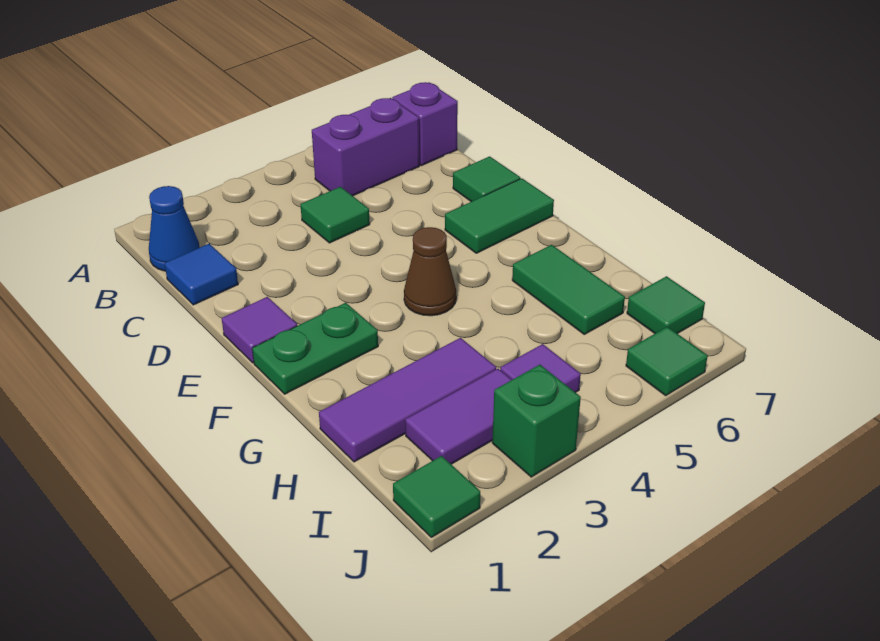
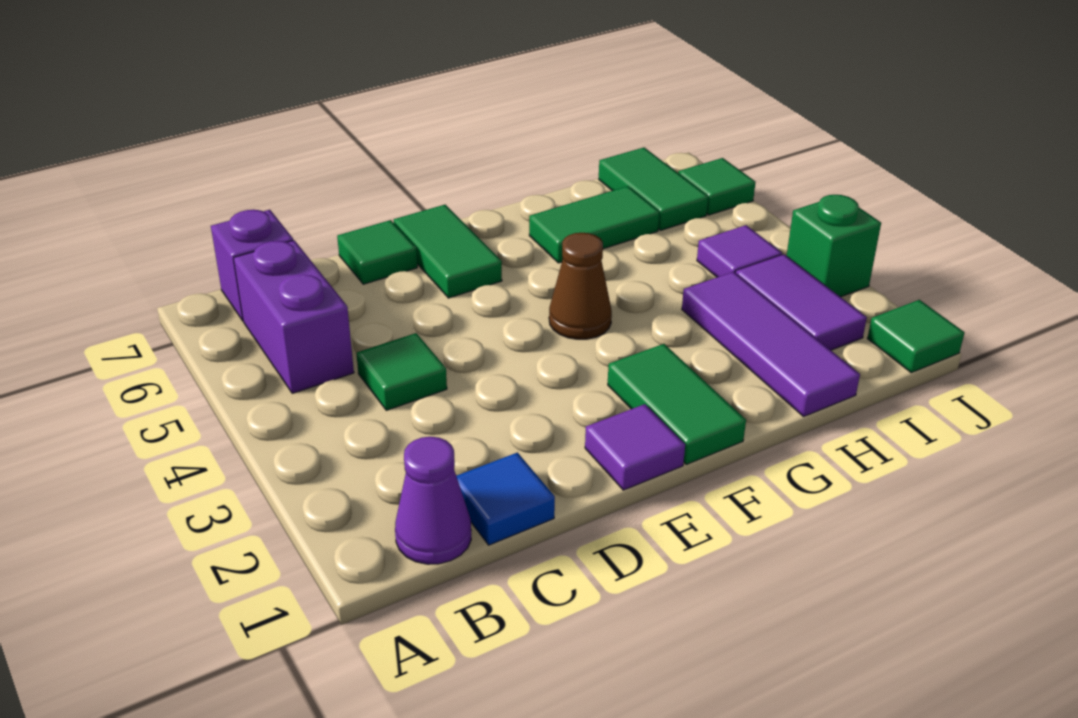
blue 1x1 cone [149,186,199,271] -> purple 1x1 cone [395,437,471,564]
green 1x2 plate [252,303,378,394] -> green 1x2 tile [608,344,746,465]
green 1x1 tile [627,276,705,334] -> green 1x2 tile [599,148,708,230]

